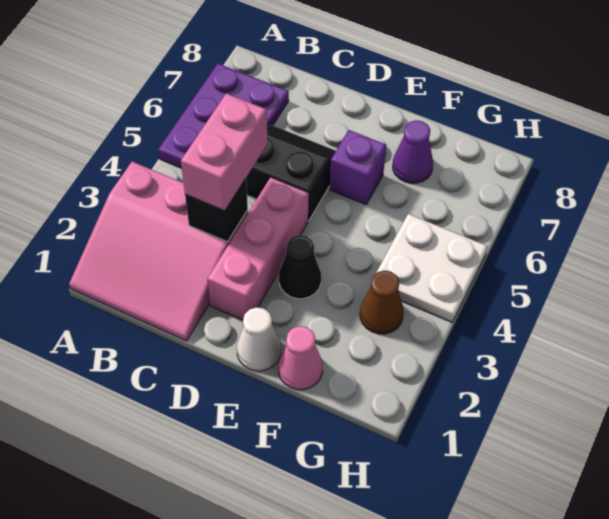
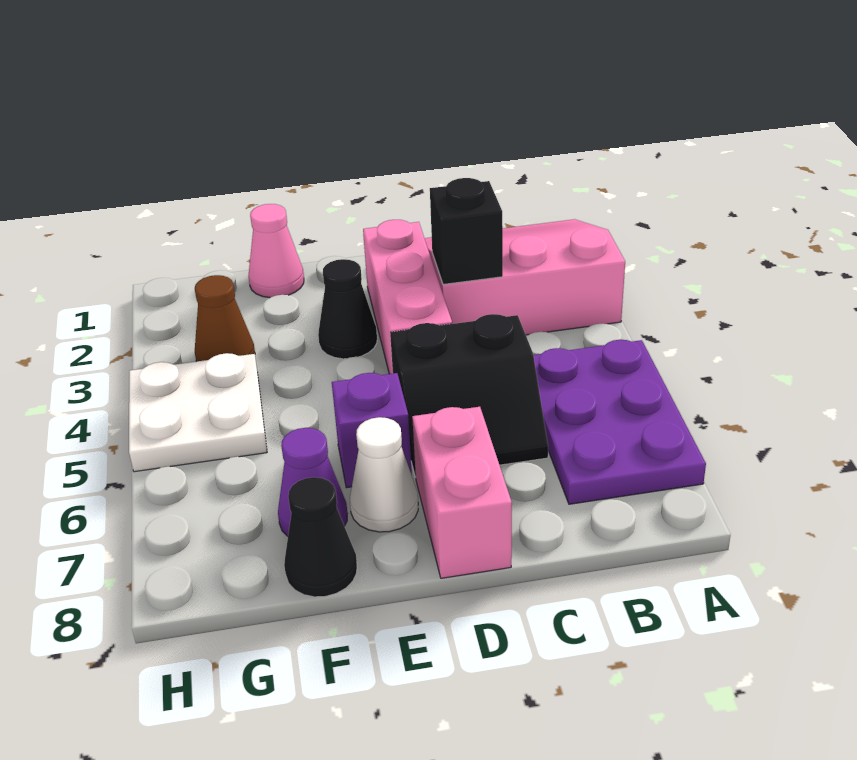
pink 1x2 brick [181,93,268,211] -> pink 1x2 brick moved to [412,407,512,578]
white 1x1 cone [237,307,281,371] -> white 1x1 cone moved to [350,417,418,532]
none -> black 1x1 cone [284,477,357,597]

